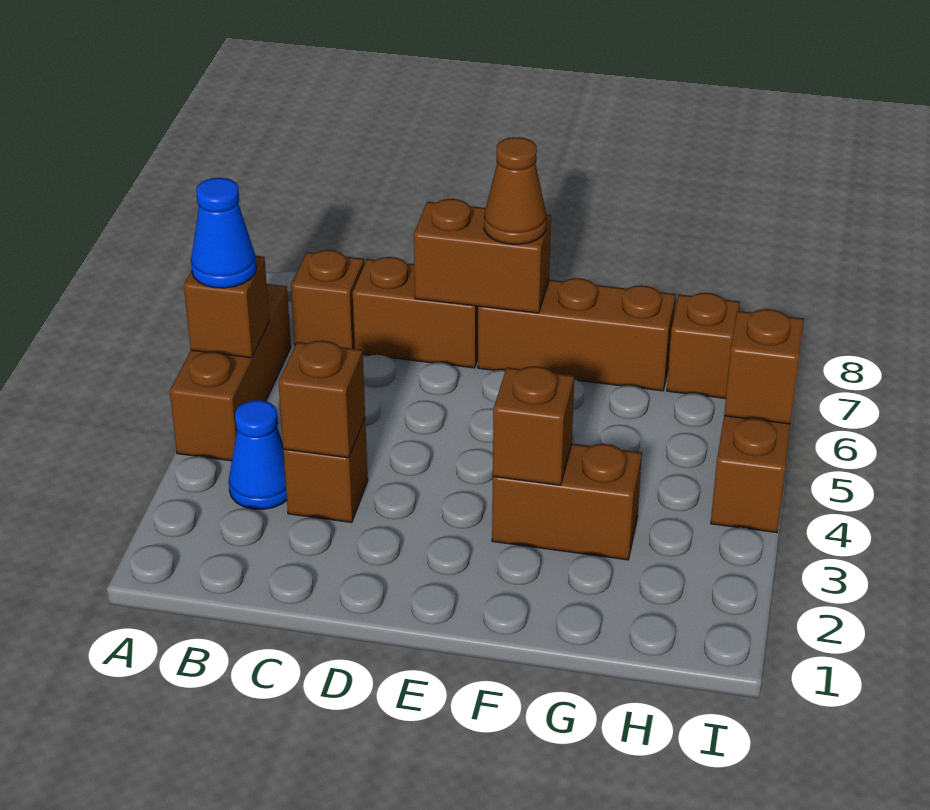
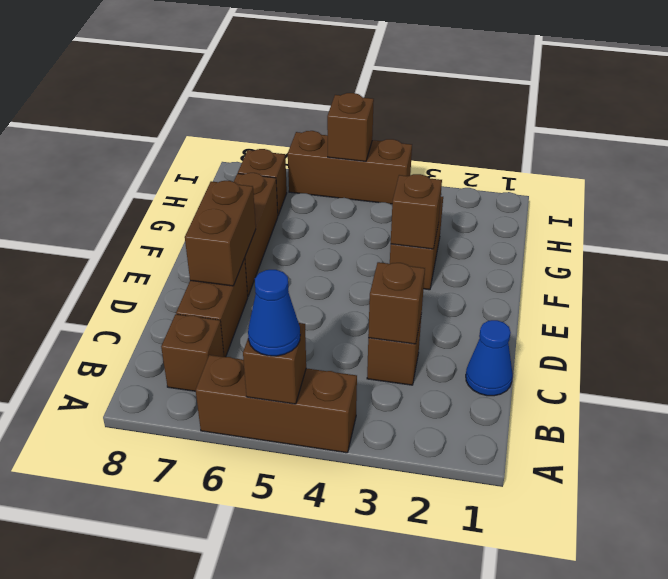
blue 1x1 cone [229,400,287,509] -> blue 1x1 cone moved to [466,320,513,396]
brown 1x1 cone [484,137,546,244] -> none

